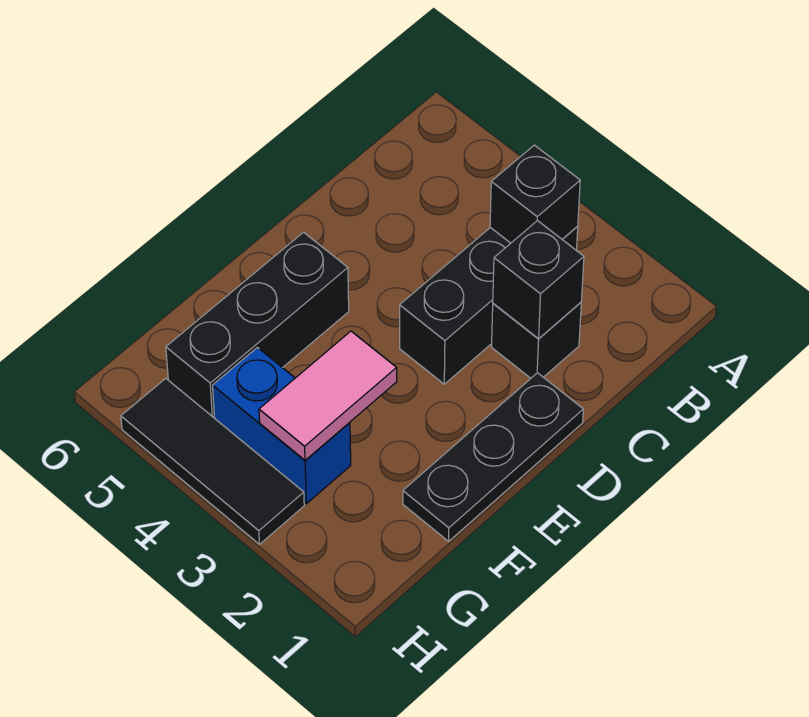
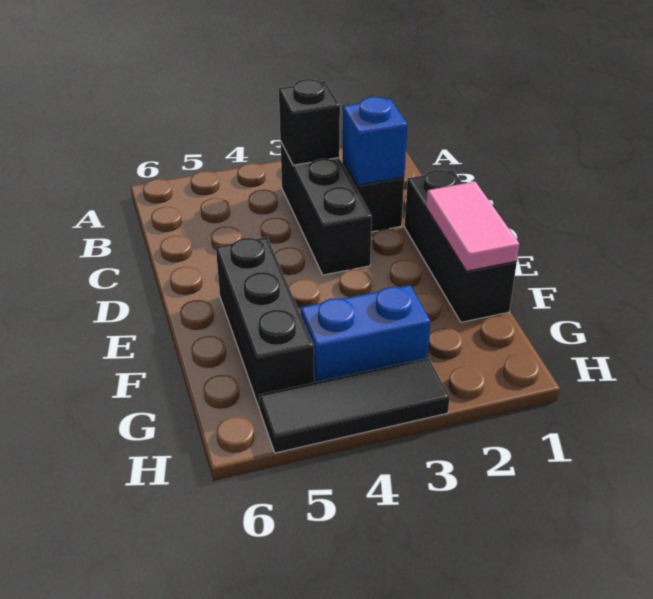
black 1x1 brick [493,221,584,339] -> blue 1x1 brick [342,97,407,185]
black 1x3 plate [403,373,583,541] -> black 1x3 brick [405,170,517,322]
pink 1x2 tile [259,331,397,460] -> pink 1x2 tile moved to [426,182,519,271]

